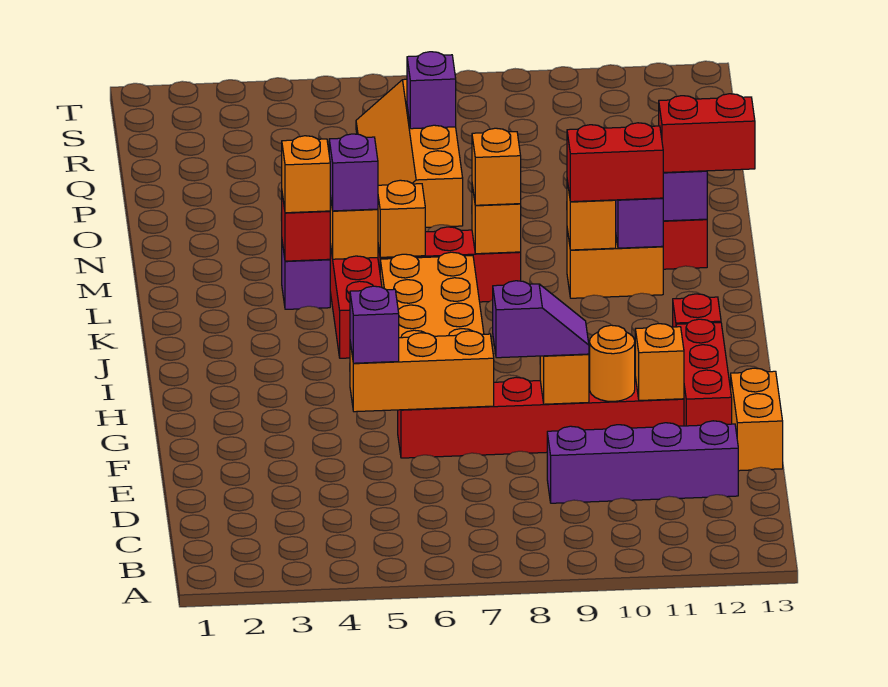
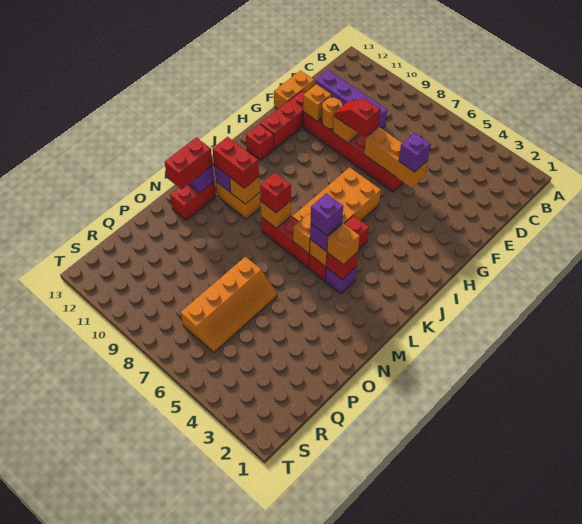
purple 1x2 slope [493,281,589,358] -> red 1x2 slope [334,99,380,137]
orange 1x1 brick [472,128,521,205] -> red 1x1 brick [260,173,291,213]
red 1x2 brick [659,94,755,173] -> red 1x2 brick turned to [165,137,213,189]
purple 1x1 brick [407,52,456,129] -> purple 1x1 brick moved to [311,193,343,235]

